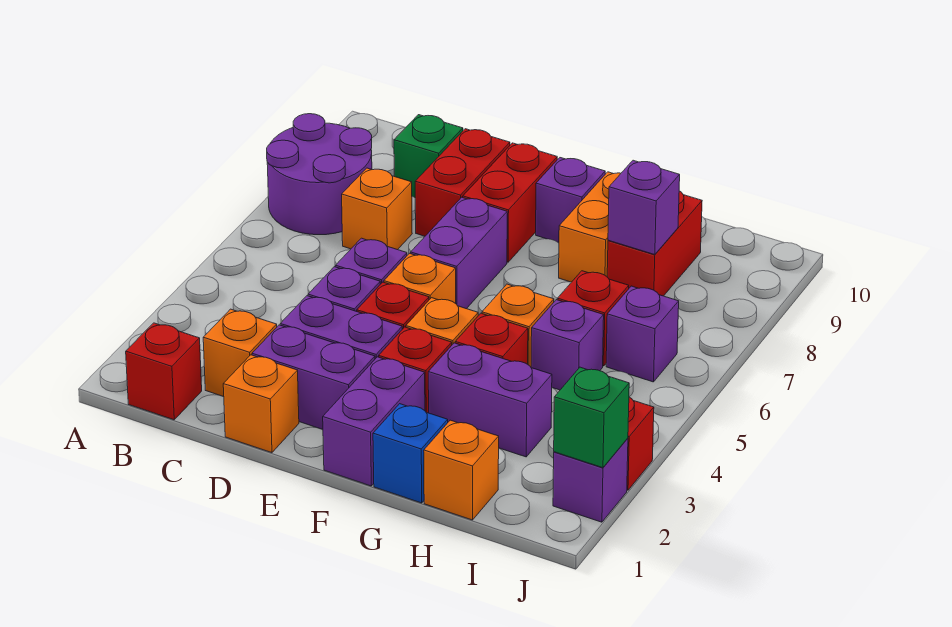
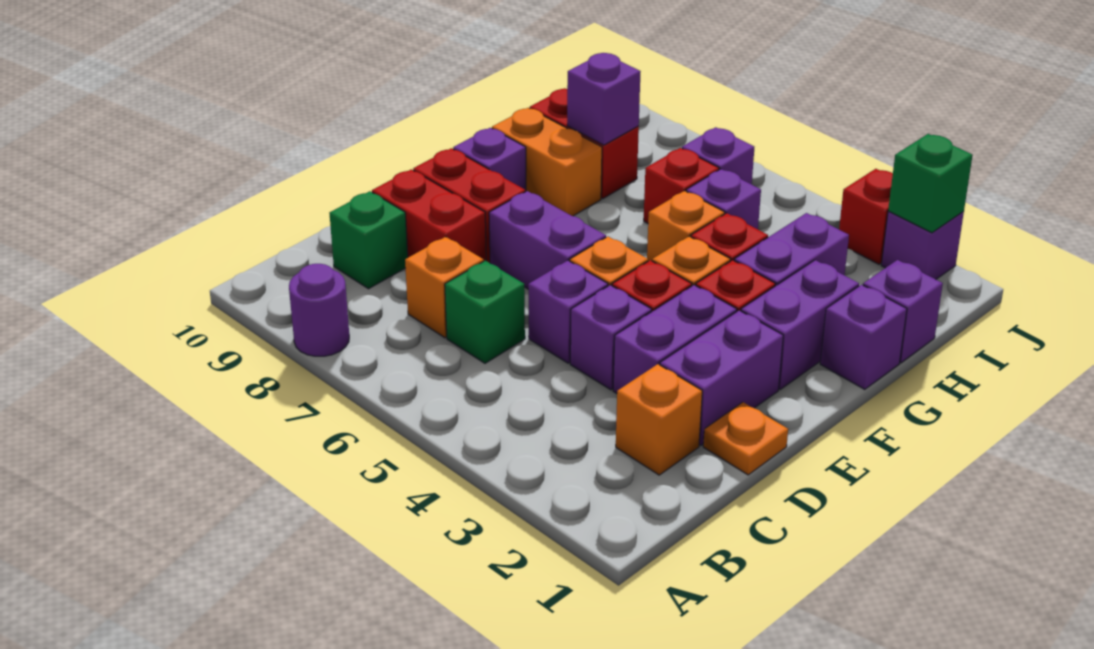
purple 2x2 round brick [267,114,372,235] -> purple 1x1 round brick [289,264,349,356]
red 1x1 brick [126,323,202,420] -> none
none -> green 1x1 brick [445,261,525,363]
orange 1x1 brick [223,355,299,453] -> orange 1x1 plate [703,402,788,475]
purple 1x2 brick [323,357,425,486] -> purple 1x2 brick turned to [741,260,859,389]
blue 1x1 brick [373,404,448,503] -> purple 1x1 brick [820,285,907,389]
orange 1x1 brick [424,420,499,520] -> purple 1x1 brick [863,260,943,363]

